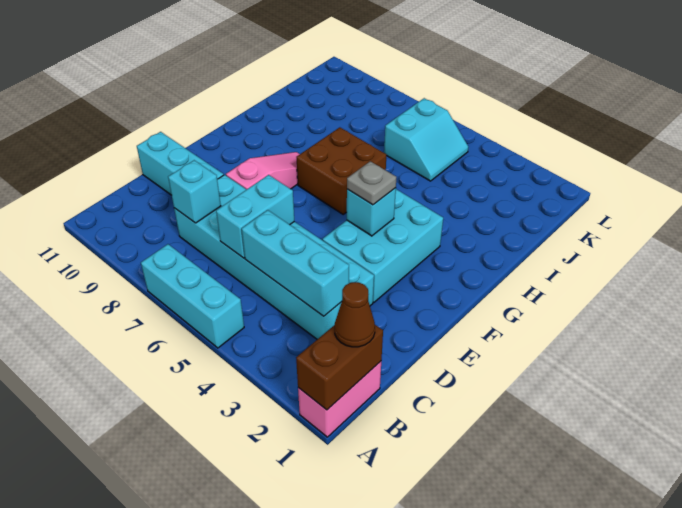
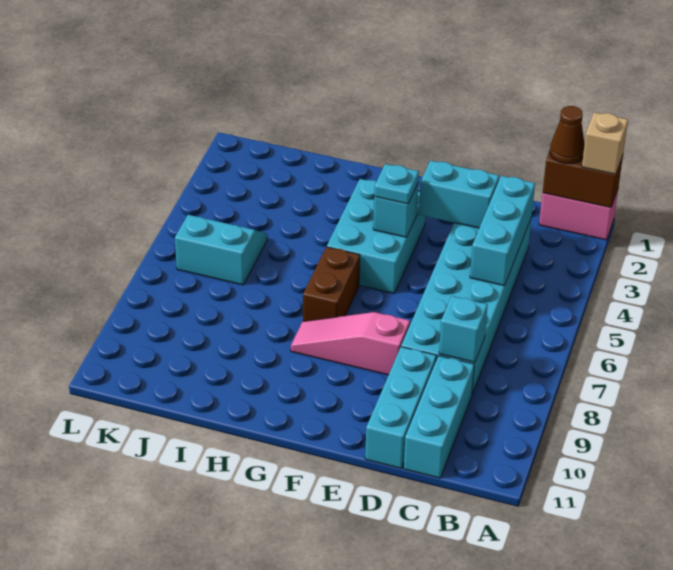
none -> tan 1x1 brick [582,112,628,174]
cyan 1x3 brick [141,244,244,348] -> cyan 1x3 brick moved to [404,356,474,478]
cyan 1x2 brick [216,175,294,258] -> cyan 1x2 brick moved to [419,161,499,228]
cyan 2x3 brick [322,189,443,302] -> cyan 2x3 brick turned to [327,179,425,294]
grey 1x1 plate [347,161,396,205] -> cyan 1x1 plate [374,164,419,204]
brown 2x2 brick [297,127,386,214] -> brown 1x2 brick [303,247,360,321]

